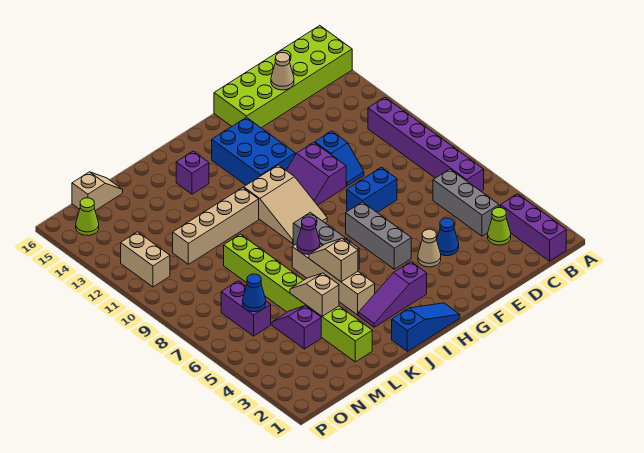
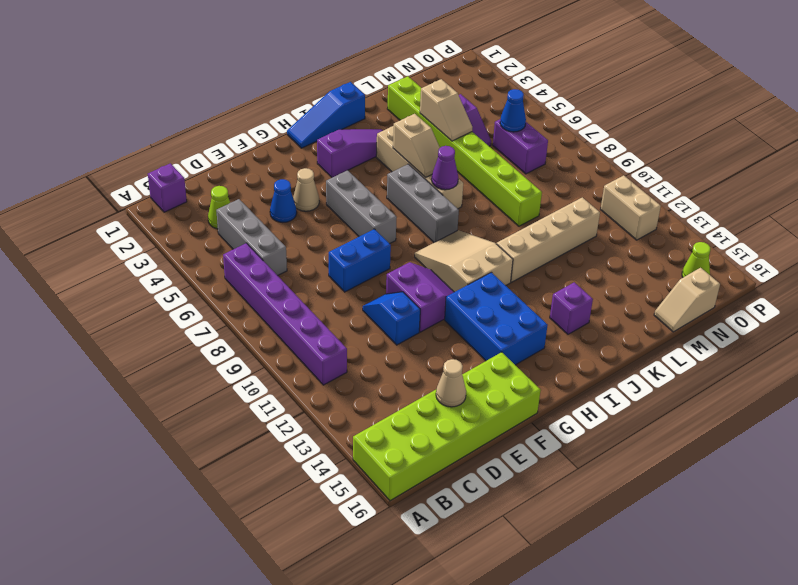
purple 1x3 brick [501,194,566,261] -> purple 1x1 brick [148,163,187,212]

